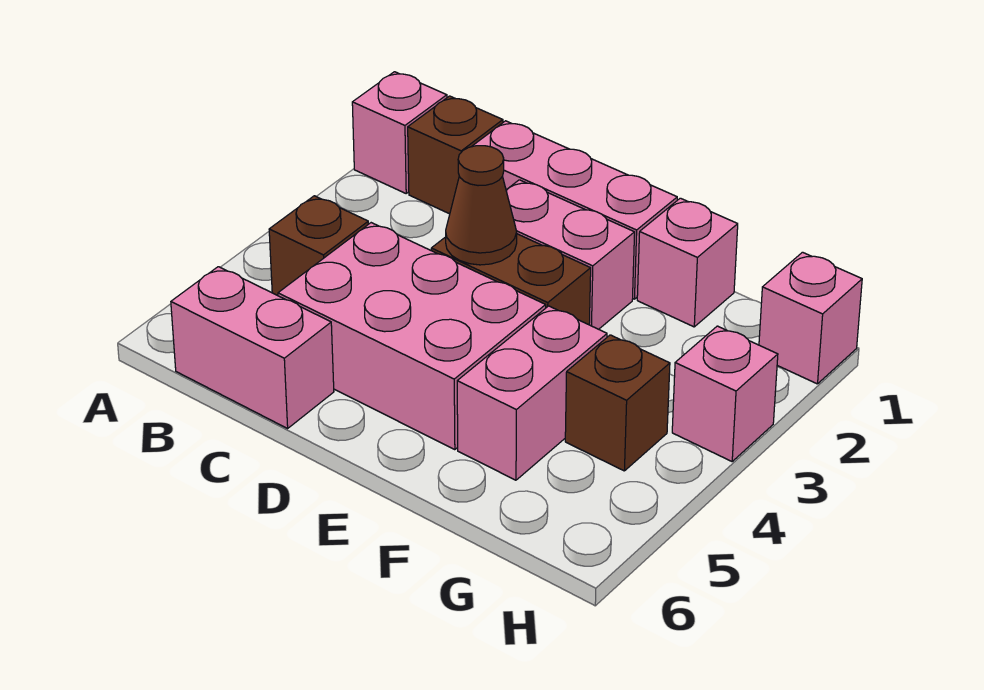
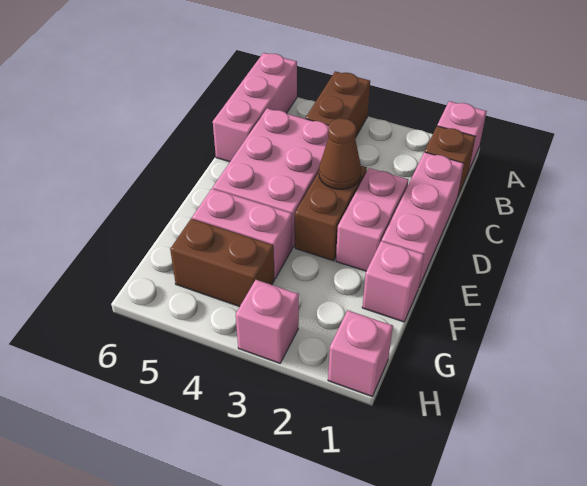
brown 1x1 brick [269,196,368,296] -> brown 1x2 brick [306,71,370,136]
pink 1x2 brick [171,267,334,428] -> pink 1x3 brick [213,53,297,162]
brown 1x1 brick [565,335,670,471] -> brown 1x2 brick [170,219,274,307]

